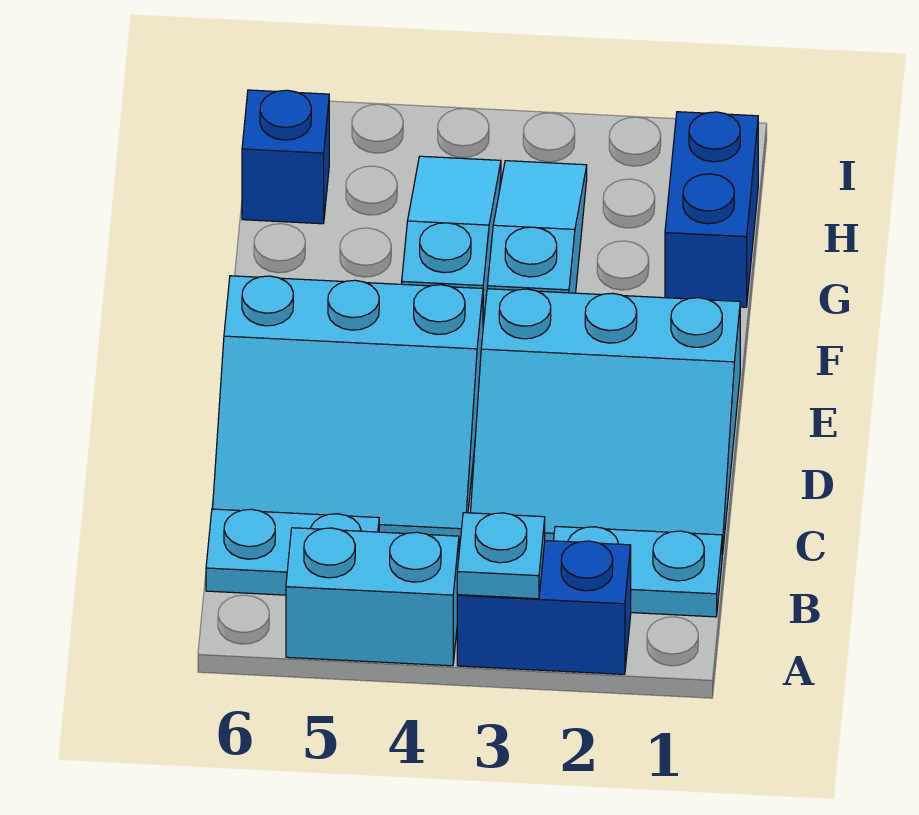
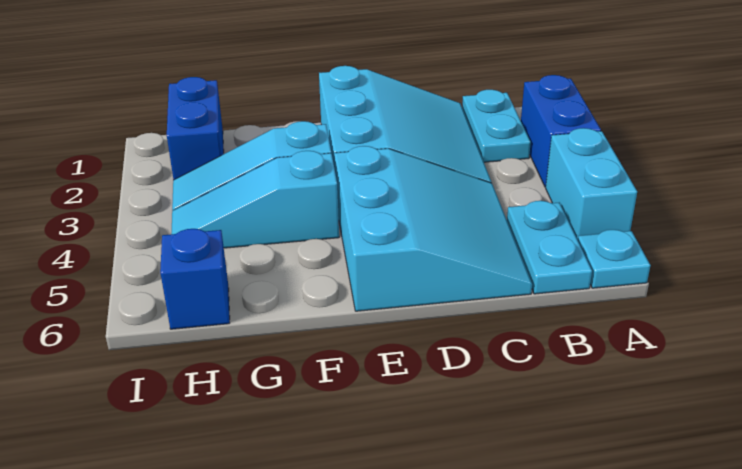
cyan 1x1 plate [457,513,545,599] -> cyan 1x1 plate moved to [578,230,650,288]
blue 1x2 brick [665,112,758,307] -> blue 1x2 brick turned to [167,77,224,180]

